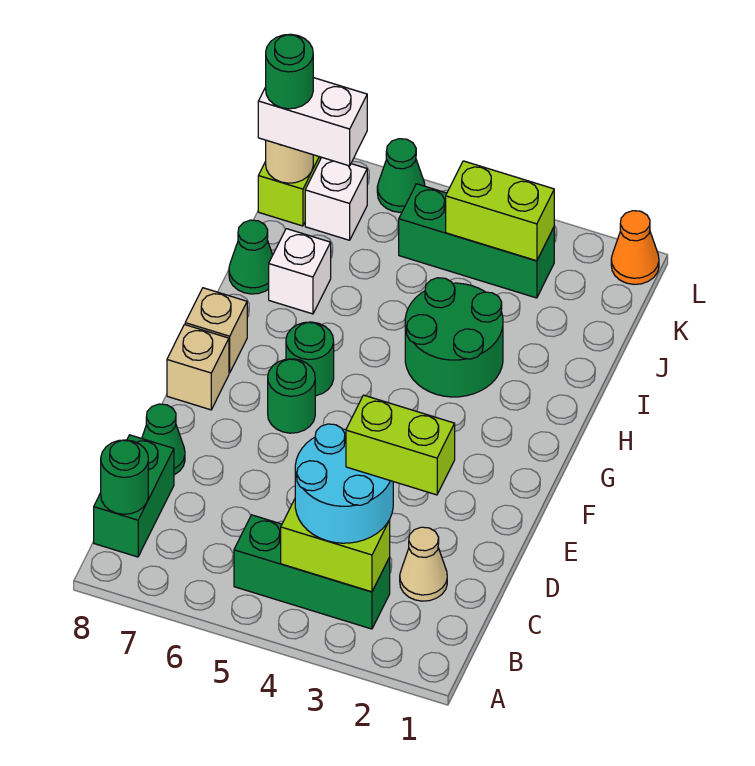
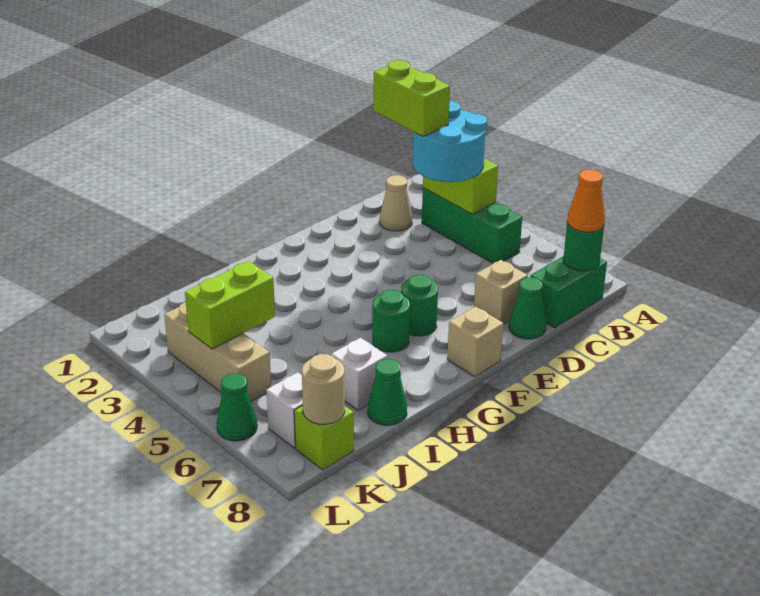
tan 1x1 brick [185,288,247,373] -> tan 1x1 brick moved to [474,260,528,324]
green 2x2 round brick [405,278,503,397] -> none
green 1x3 brick [399,184,554,298] -> tan 1x3 brick [164,302,271,401]
lime 1x2 brick [446,161,554,261] -> lime 1x2 brick turned to [185,261,275,349]
white 1x2 brick [258,78,367,166] -> none
green 1x1 round brick [266,34,313,109] -> none
orange 1x1 cone [611,211,659,284] -> orange 1x1 cone moved to [567,169,605,232]

